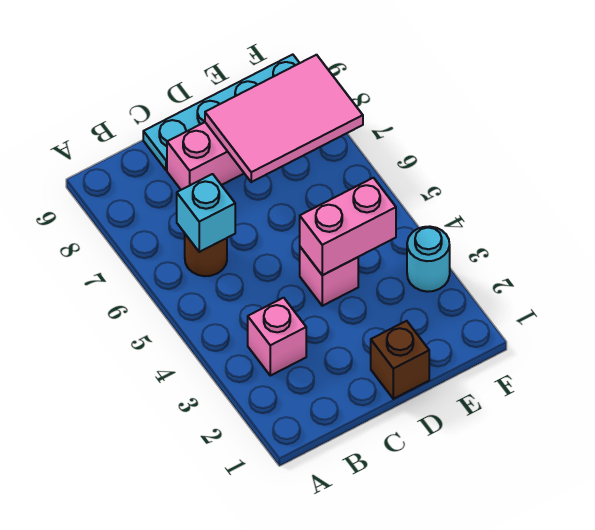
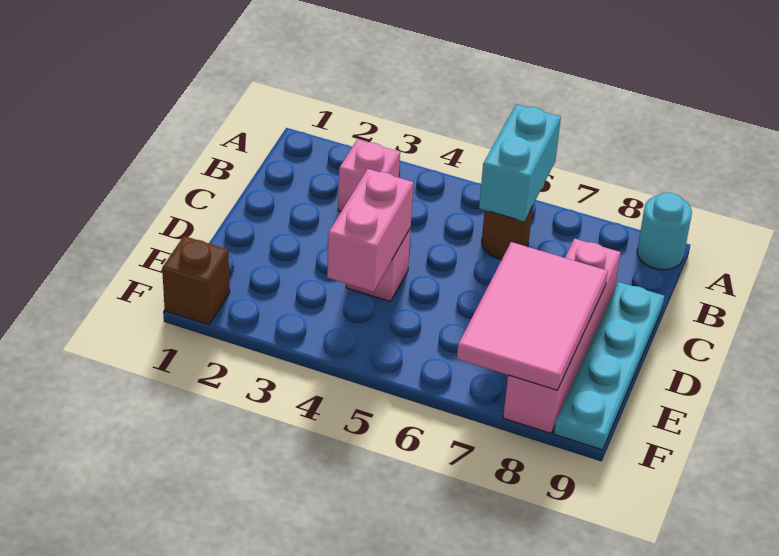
cyan 1x1 brick [177,174,235,252] -> cyan 1x2 brick [479,104,561,221]
brown 1x1 brick [371,321,429,399] -> brown 1x1 brick moved to [162,236,230,325]
cyan 1x1 round brick [407,226,450,292] -> cyan 1x1 round brick moved to [637,193,692,270]

